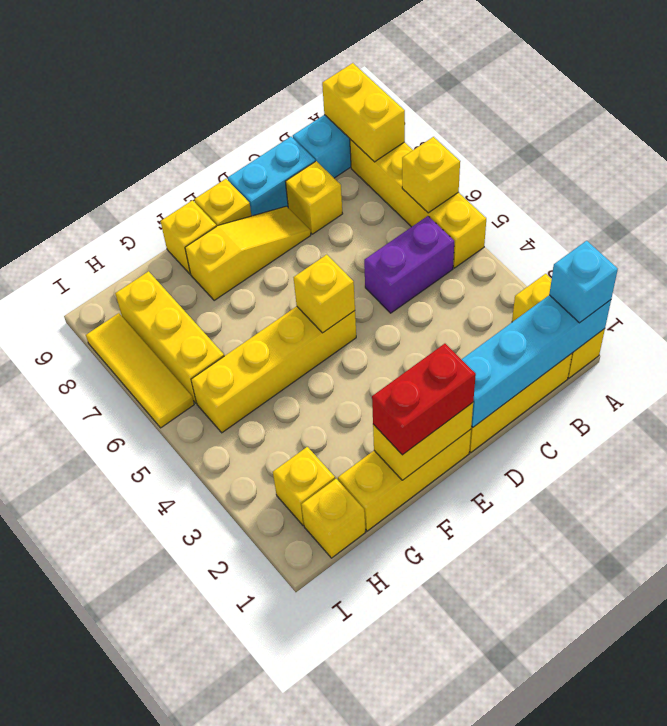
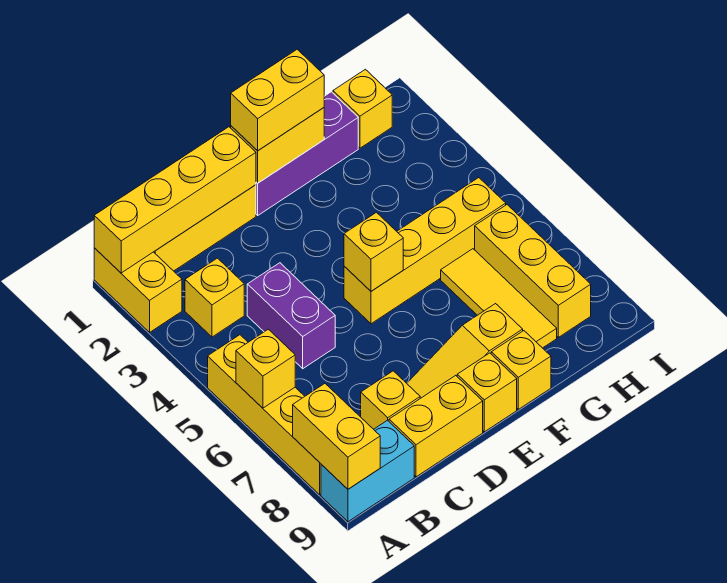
cyan 1x4 brick [461,295,611,427] -> yellow 1x4 brick [94,127,256,273]
cyan 1x1 brick [549,241,618,323] -> none
purple 1x2 brick [364,216,454,313] -> purple 1x2 brick turned to [247,263,335,369]
cyan 1x2 brick [228,137,315,216] -> yellow 1x2 brick [389,375,483,477]
yellow 1x3 brick [338,429,471,531] -> purple 1x3 brick [256,92,358,215]
red 1x2 brick [372,344,476,455] -> yellow 1x2 brick [231,49,324,151]
yellow 1x1 brick [273,447,335,526] -> yellow 1x1 brick moved to [185,258,244,337]
yellow 1x3 tile [86,313,194,428] -> yellow 1x3 tile moved to [441,249,557,348]

